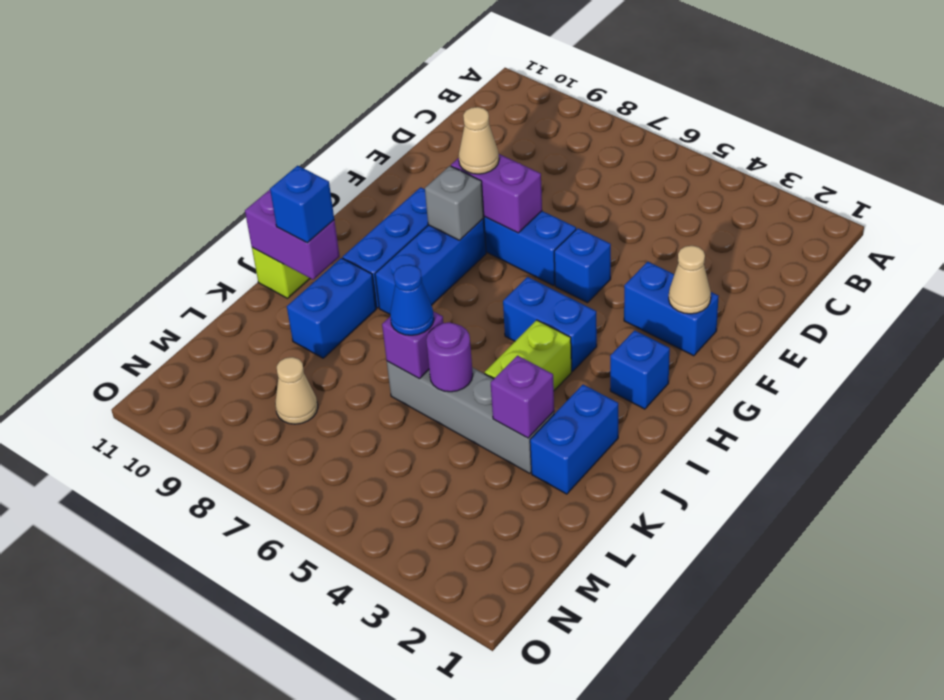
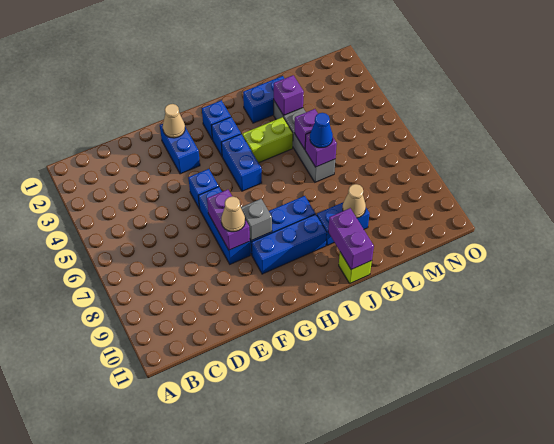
blue 1x1 brick [270,166,334,243] -> blue 1x1 brick moved to [211,117,241,156]
purple 1x1 round brick [426,322,473,392] -> purple 1x1 brick [295,109,318,149]
tan 1x1 cone [275,357,318,424] -> tan 1x1 cone moved to [343,184,366,218]

